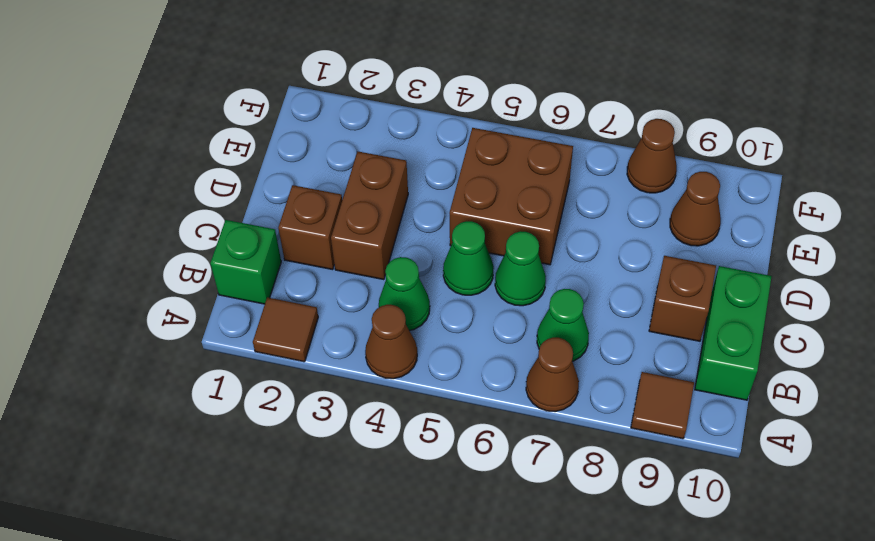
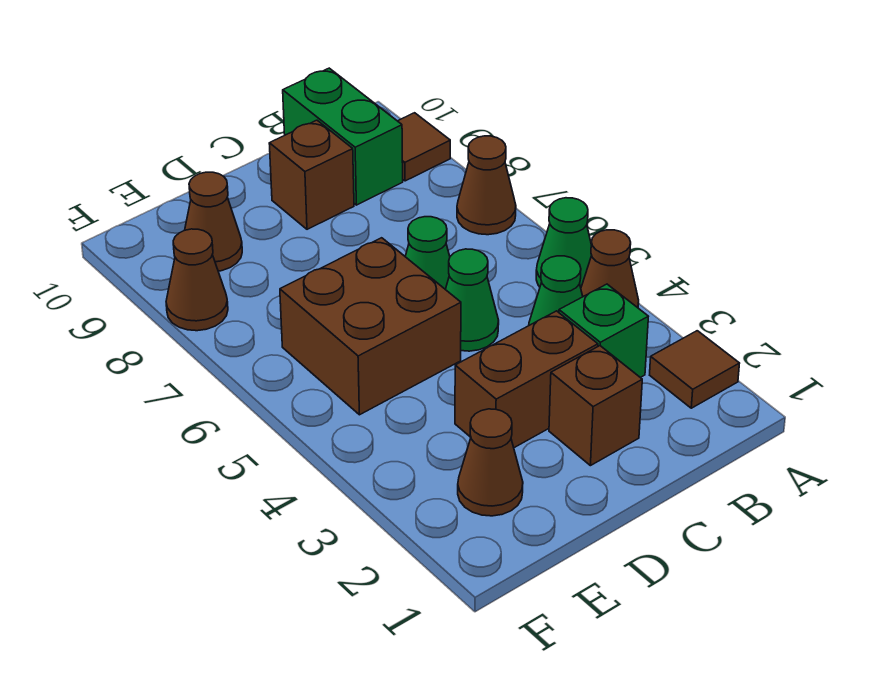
green 1x1 brick [210,220,281,304] -> green 1x1 brick moved to [559,284,648,377]
green 1x1 cone [537,289,589,361] -> green 1x1 cone moved to [536,198,592,287]
green 1x2 brick [695,266,772,400] -> green 1x2 brick turned to [283,68,403,205]
none -> brown 1x1 cone [458,409,523,516]

